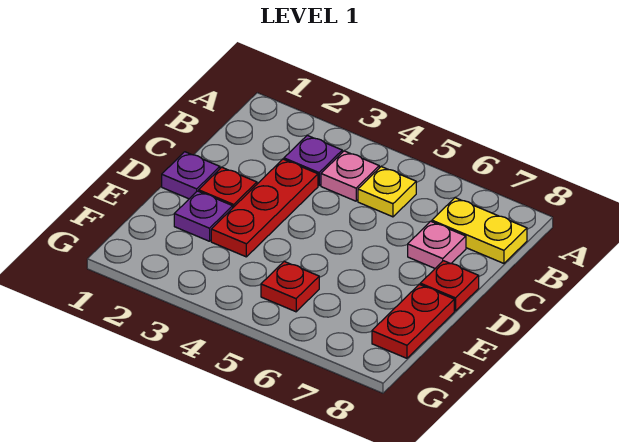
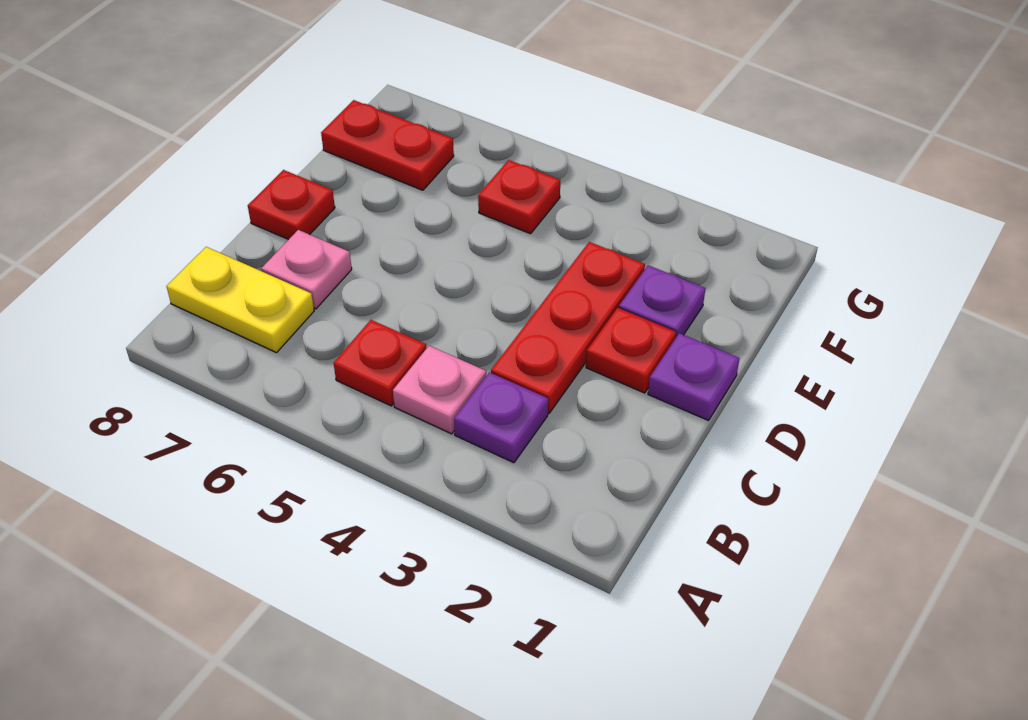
yellow 1x1 plate [358,167,416,217] -> red 1x1 plate [334,320,426,406]
red 1x2 plate [372,284,454,358] -> red 1x2 plate turned to [321,100,454,190]

